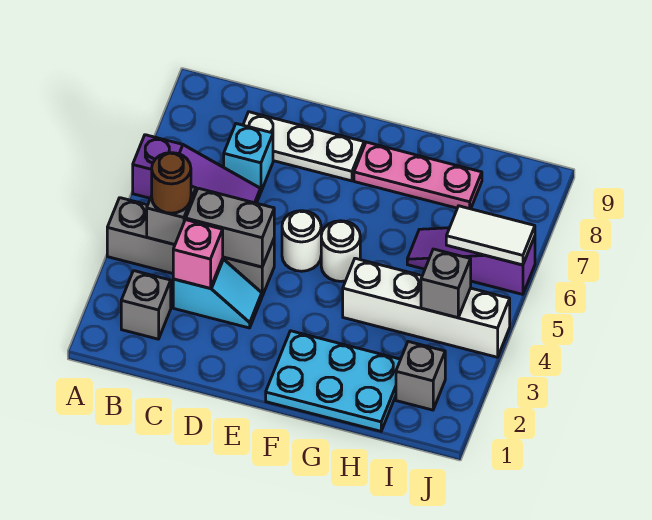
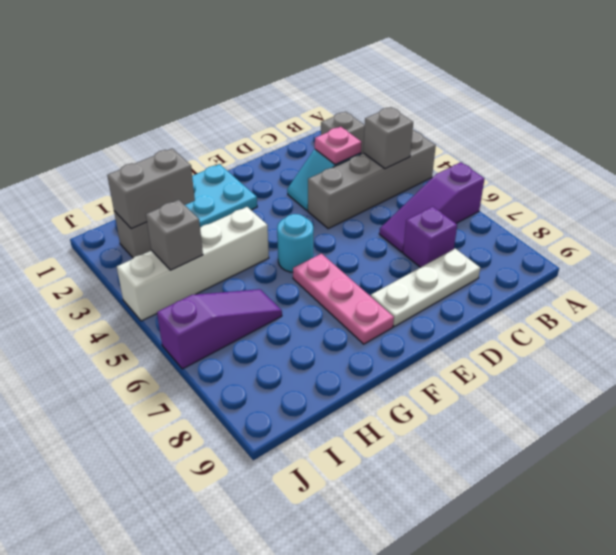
brown 1x1 round brick [152,153,191,213] -> none
pink 1x1 brick [173,220,223,288] -> pink 1x1 plate [315,127,362,165]
grey 1x2 brick [186,188,274,267] -> grey 1x2 brick moved to [107,148,195,229]
cyan 1x1 brick [224,124,273,192] -> purple 1x1 brick [403,207,457,267]
white 1x1 round brick [282,211,321,271] -> none
white 1x1 round brick [321,221,360,281] -> cyan 1x1 round brick [277,214,313,272]
pink 1x3 plate [354,142,482,209] -> pink 1x3 plate turned to [293,254,394,344]
white 1x2 tile [446,206,535,265] -> none

